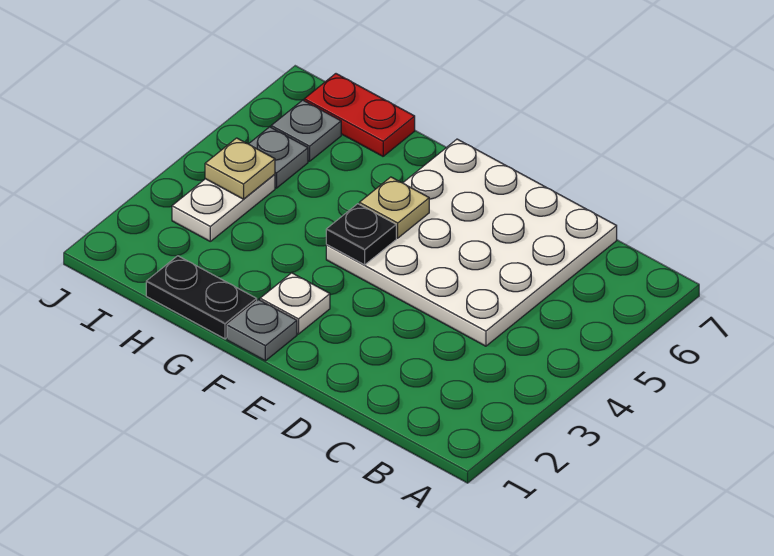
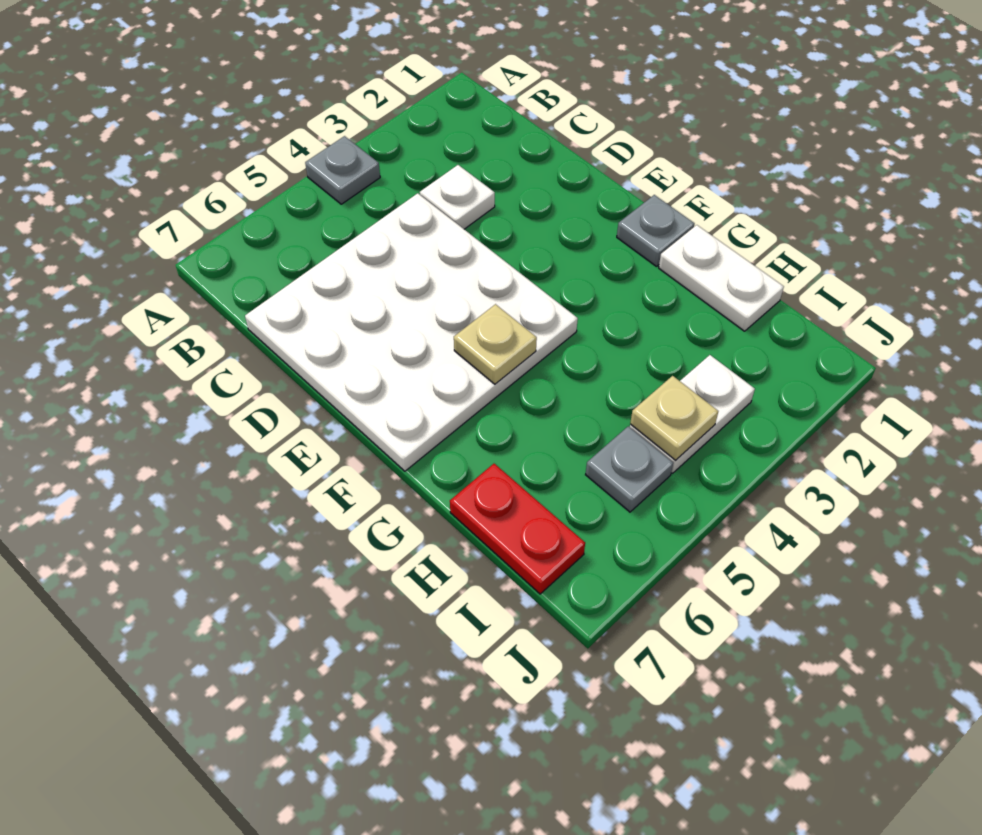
white 1x1 plate [260,273,330,334] -> white 1x1 plate moved to [420,165,495,229]
black 1x1 plate [326,204,396,265] -> none
black 1x2 plate [146,256,257,339] -> white 1x2 plate [659,225,784,331]
grey 1x1 plate [271,100,341,161] -> grey 1x1 plate moved to [305,136,380,204]

